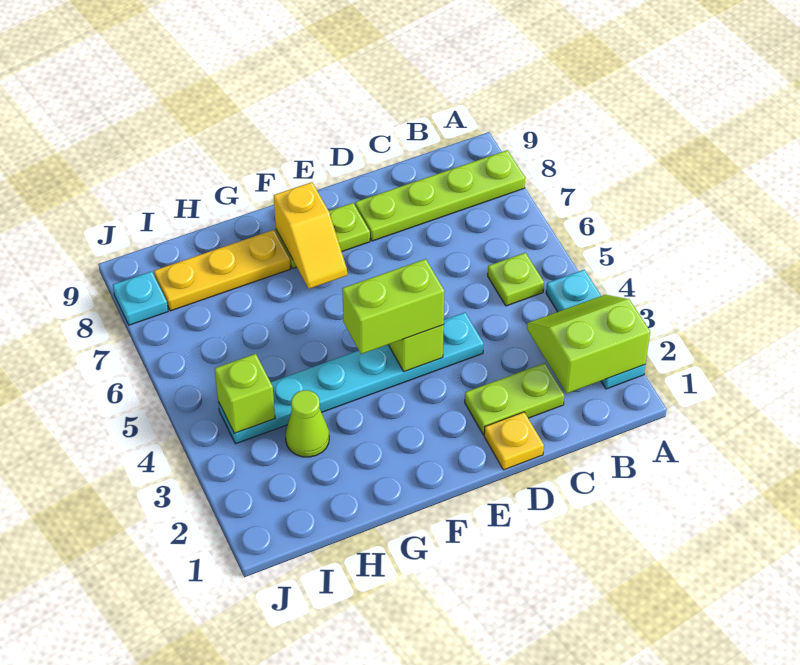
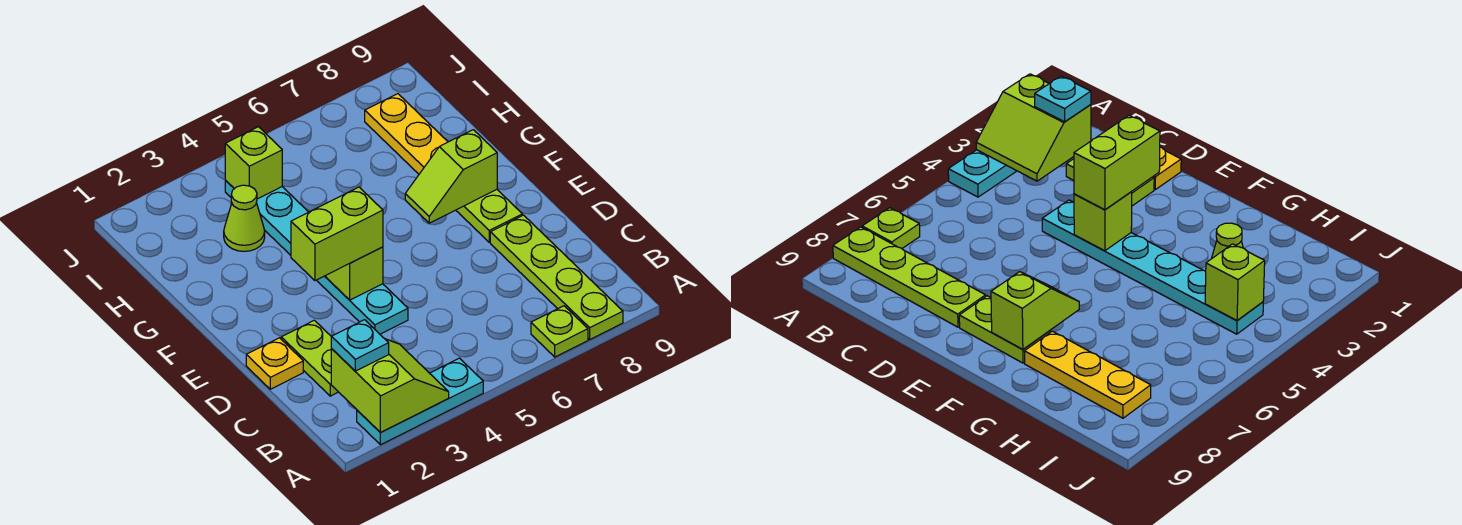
lime 1x1 plate [488,253,544,306] -> lime 1x1 plate moved to [531,306,588,357]
lime 1x2 brick [342,259,445,354] -> lime 1x2 brick turned to [291,187,383,281]
yellow 1x2 slope [274,182,347,289] -> lime 1x2 slope [405,130,497,223]
cyan 1x1 plate [113,271,168,325] -> cyan 1x1 plate moved to [331,320,389,371]

